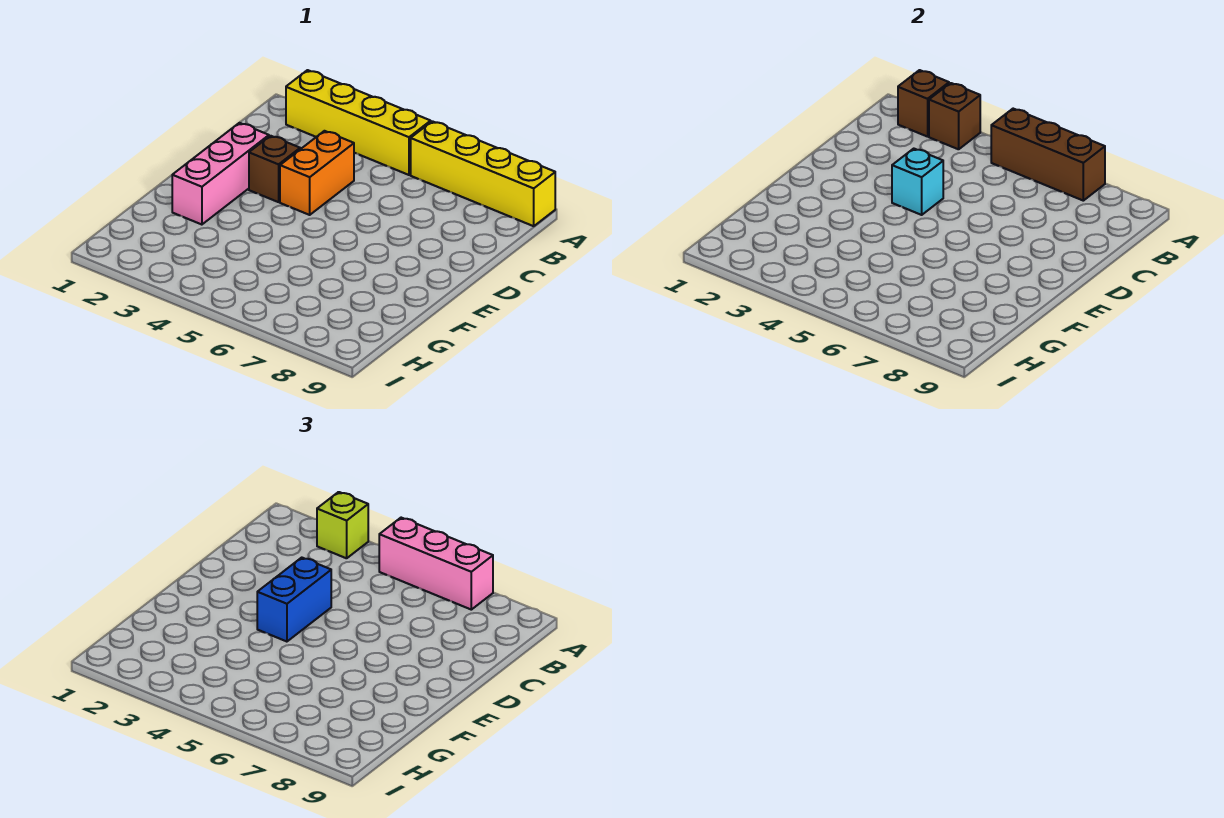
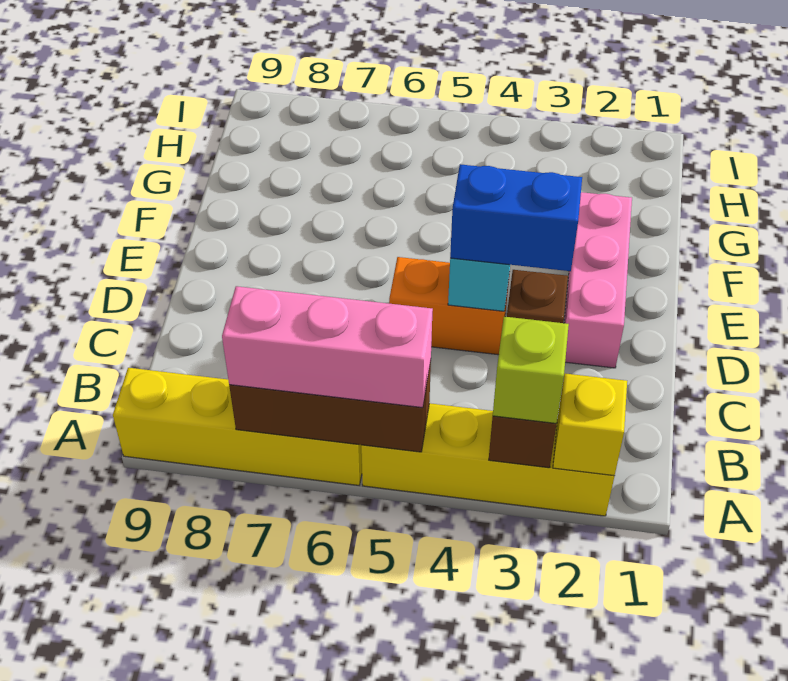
brown 1x1 brick [898,70,949,137] -> yellow 1x1 brick [553,373,627,476]
orange 1x2 brick [280,131,354,215] -> orange 1x2 brick turned to [389,257,509,355]
blue 1x2 brick [257,558,331,642] -> blue 1x2 brick turned to [450,164,582,271]

